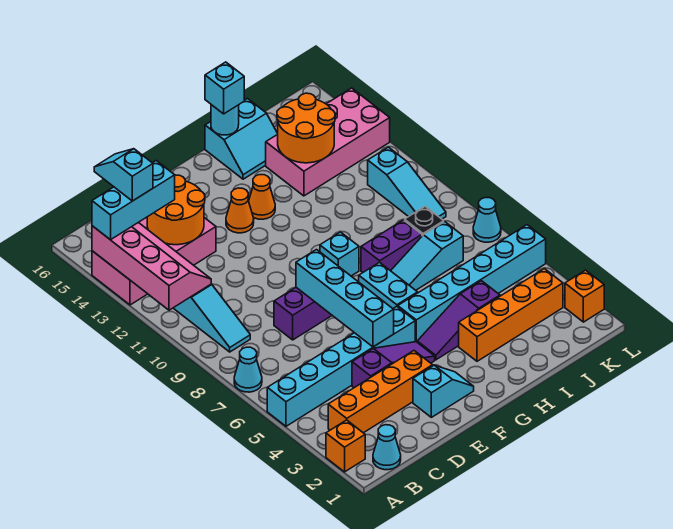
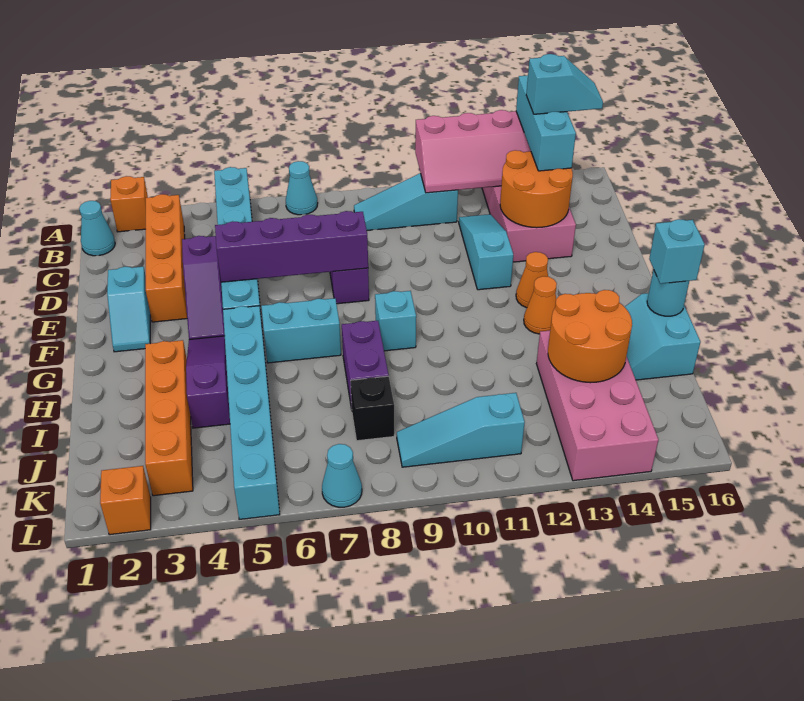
cyan 1x4 brick [296,250,394,347] -> purple 1x4 brick [215,211,368,282]
cyan 1x3 slope [391,222,463,290] -> cyan 1x3 slope moved to [459,214,513,290]

